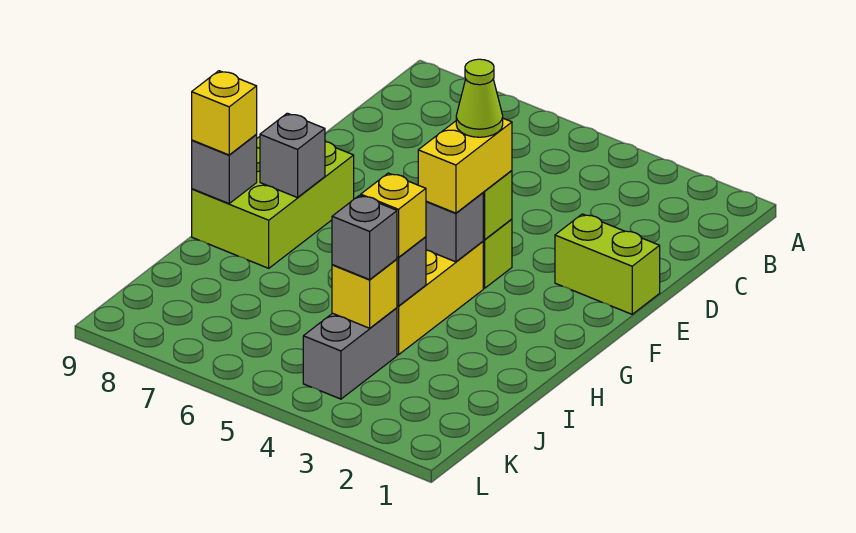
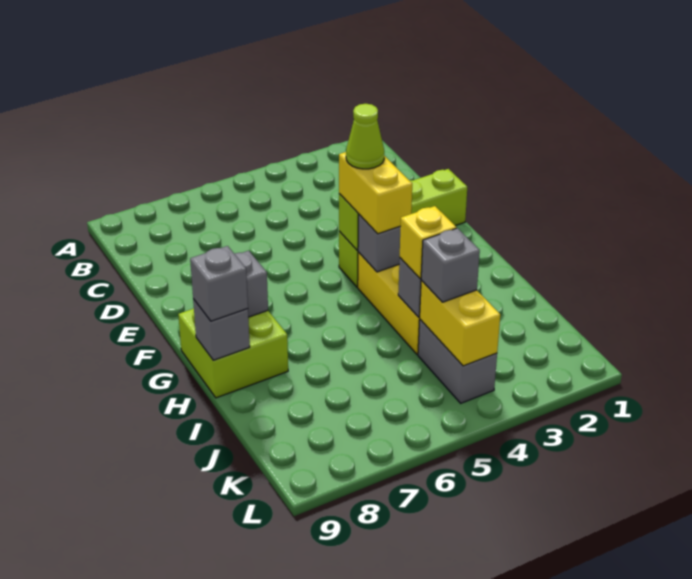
lime 2x3 brick [192,137,354,268] -> lime 2x2 brick [178,309,288,398]
yellow 1x1 brick [192,71,257,155] -> grey 1x1 brick [190,246,248,321]
yellow 1x1 brick [332,259,397,328] -> yellow 1x2 brick [419,281,500,366]

